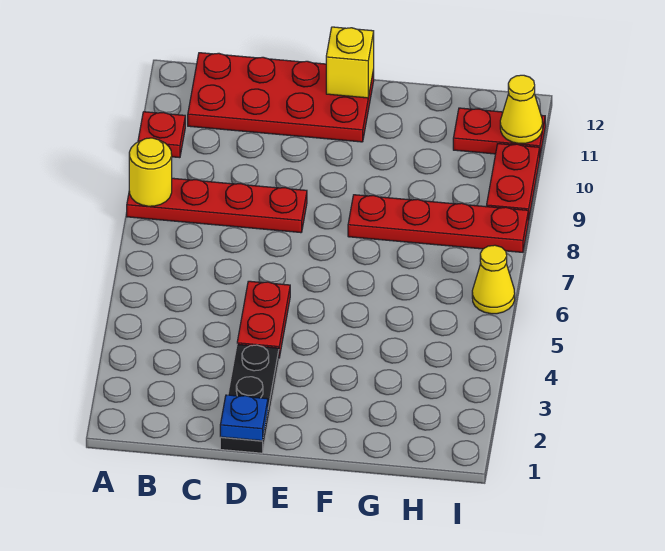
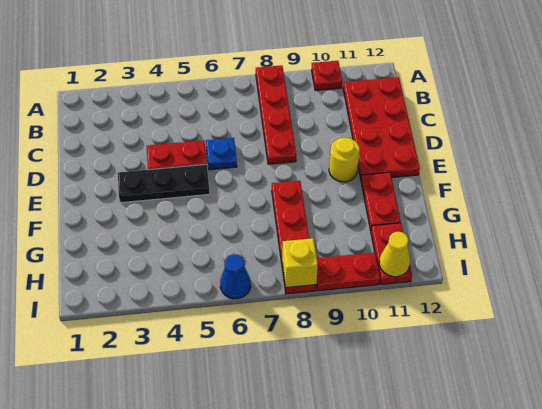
yellow 1x1 round brick [129,138,172,206] -> yellow 1x1 round brick moved to [329,138,360,182]
black 1x3 plate [220,344,279,453] -> black 1x3 plate moved to [118,164,210,203]
blue 1x1 plate [220,395,268,441] -> blue 1x1 plate moved to [206,138,237,170]
yellow 1x1 brick [326,27,374,98] -> yellow 1x1 brick moved to [282,238,318,288]
none -> red 1x2 plate [361,172,401,230]
yellow 1x1 cone [472,245,515,314] -> blue 1x1 cone [220,254,251,299]

